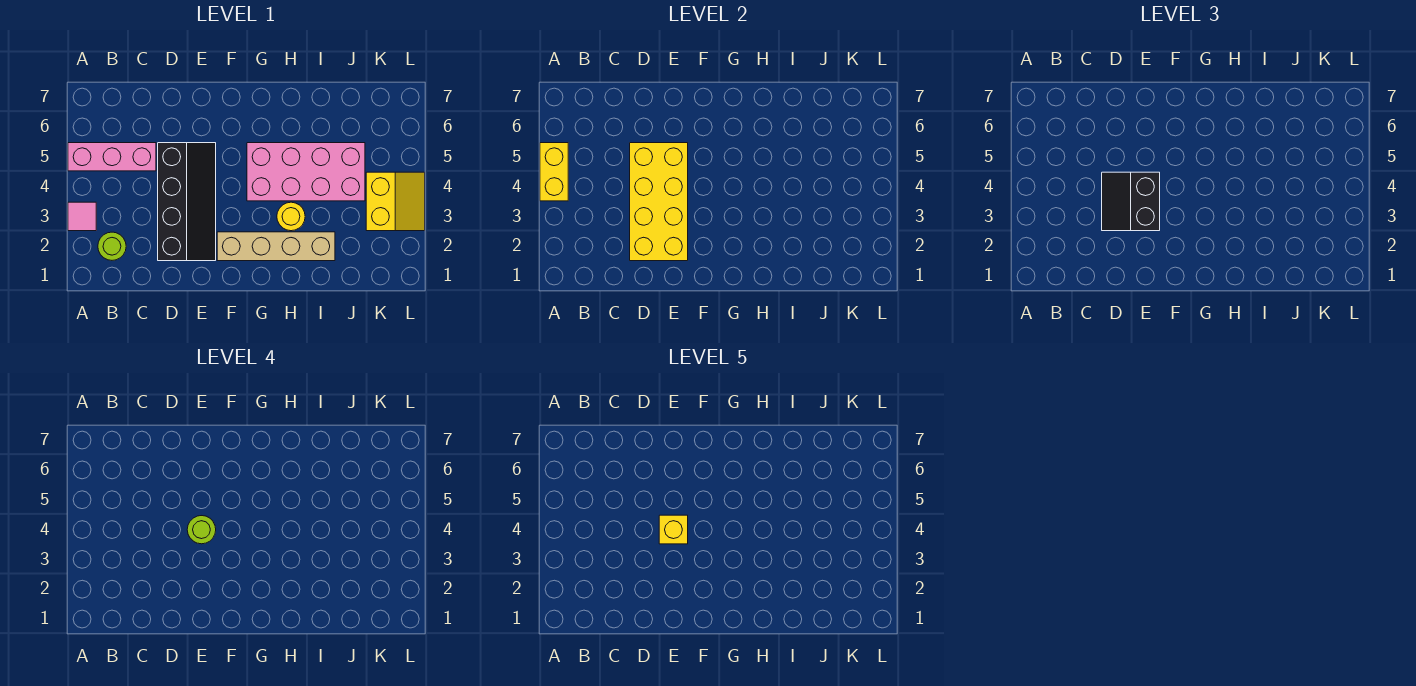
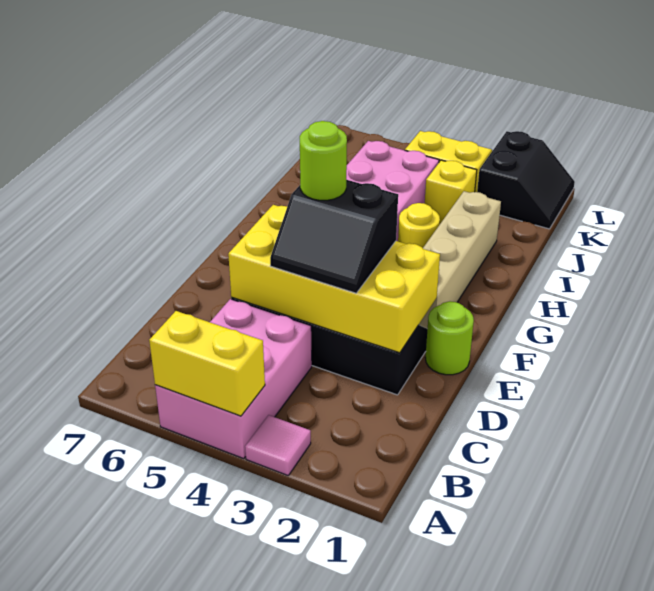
pink 1x3 brick [68,143,156,171] -> pink 2x3 brick [155,299,312,459]
lime 1x1 round brick [98,232,126,260] -> lime 1x1 round brick moved to [426,301,474,375]
yellow 1x1 brick [659,515,688,544] -> yellow 1x1 brick moved to [425,160,477,223]
none -> black 2x2 slope [477,131,575,229]

